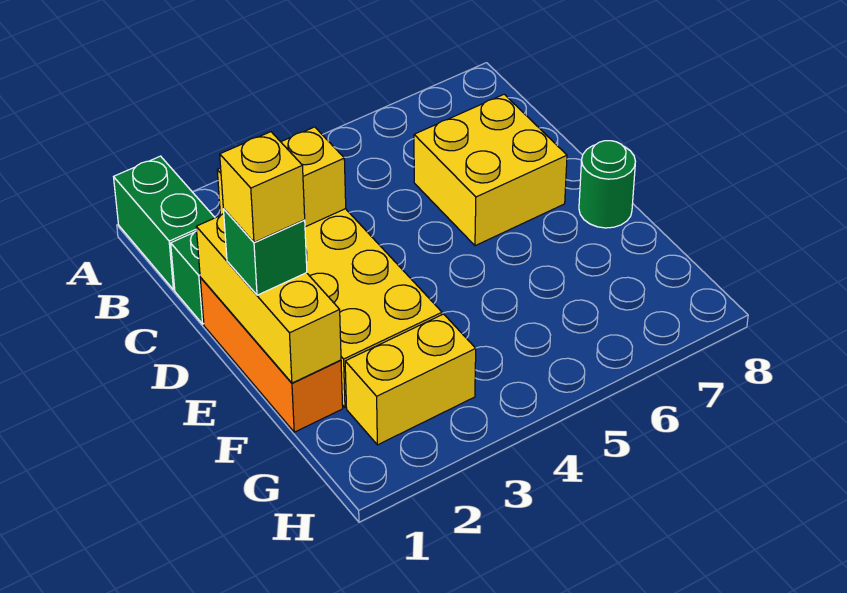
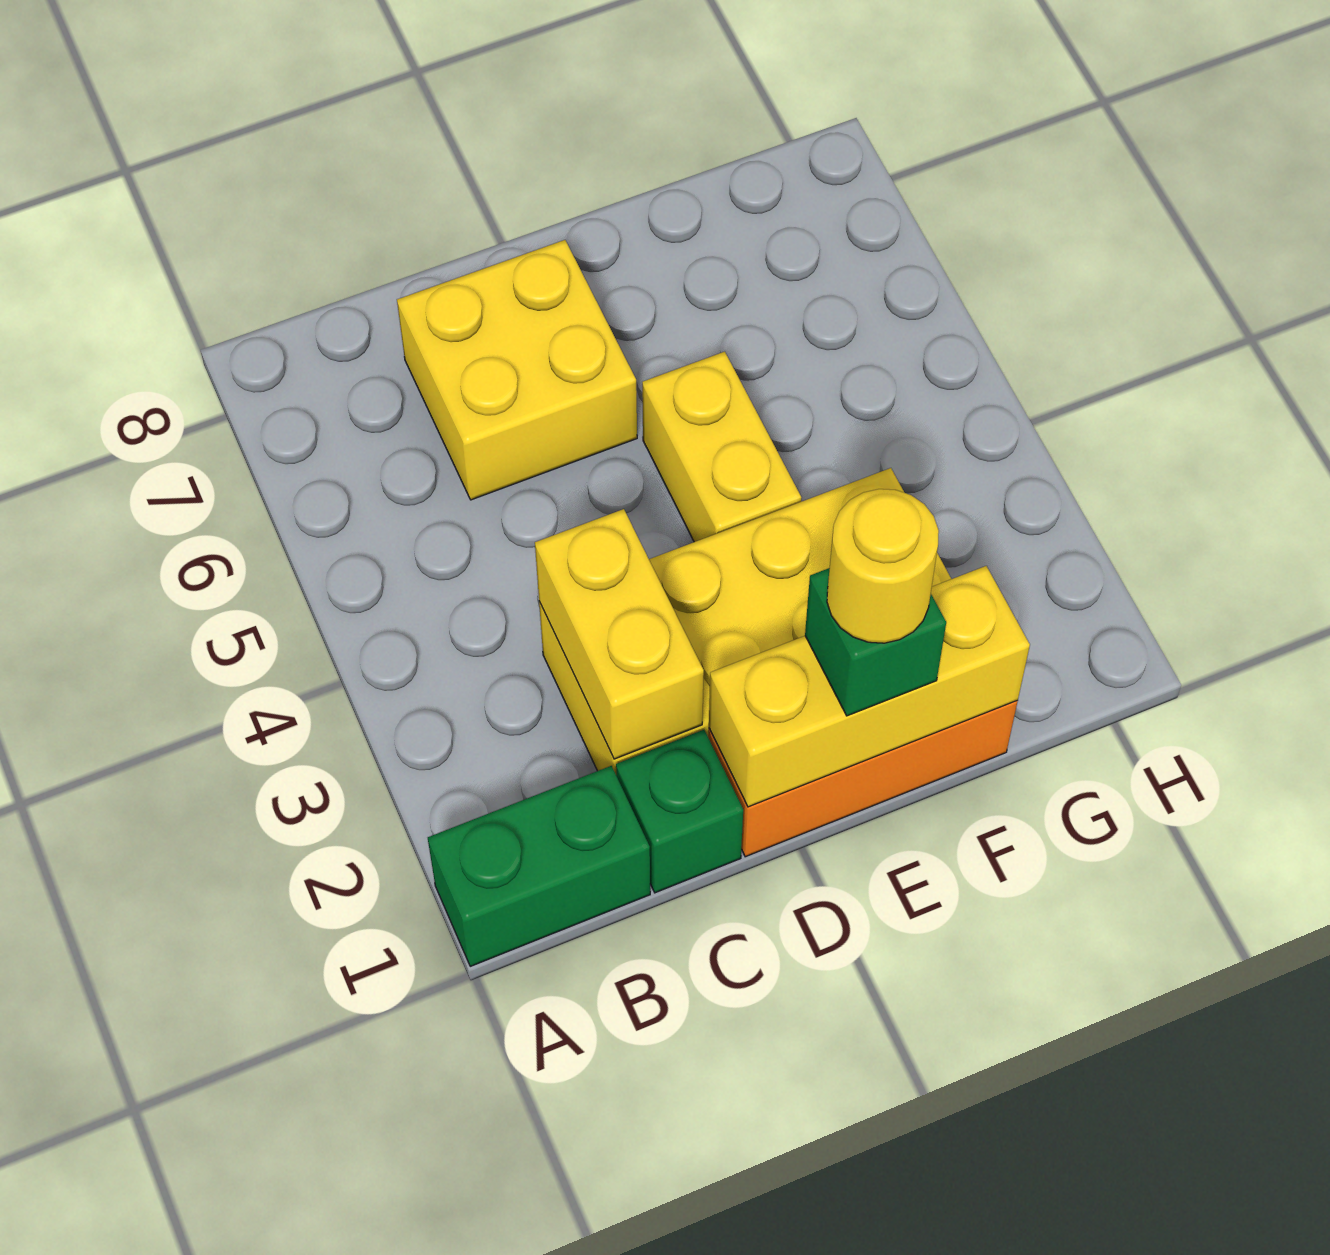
yellow 1x1 brick [220,132,305,242] -> yellow 1x1 round brick [827,489,939,643]
green 1x1 round brick [579,141,636,228] -> none
yellow 1x2 brick [345,314,476,445] -> yellow 1x2 brick moved to [642,352,801,542]

